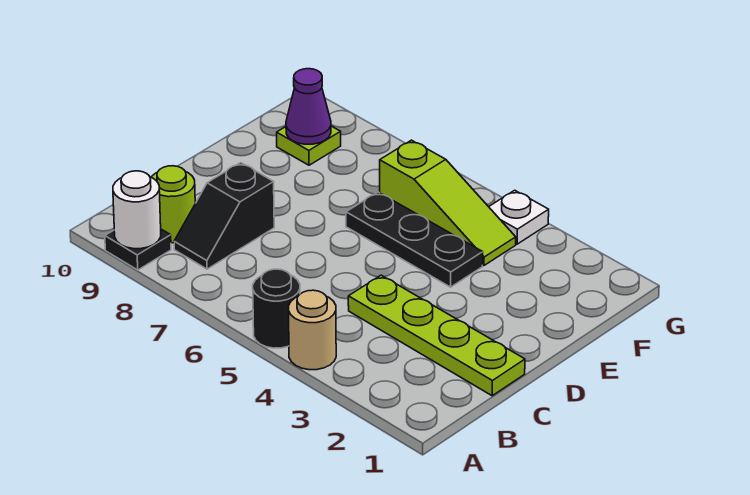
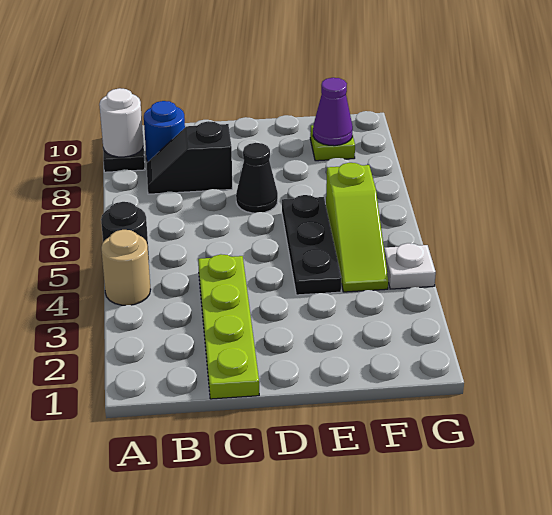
lime 1x1 round brick [152,166,195,243] -> blue 1x1 round brick [144,101,185,162]
none -> black 1x1 cone [236,143,278,213]

